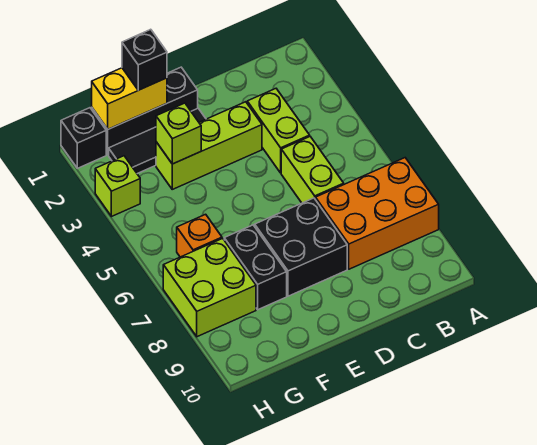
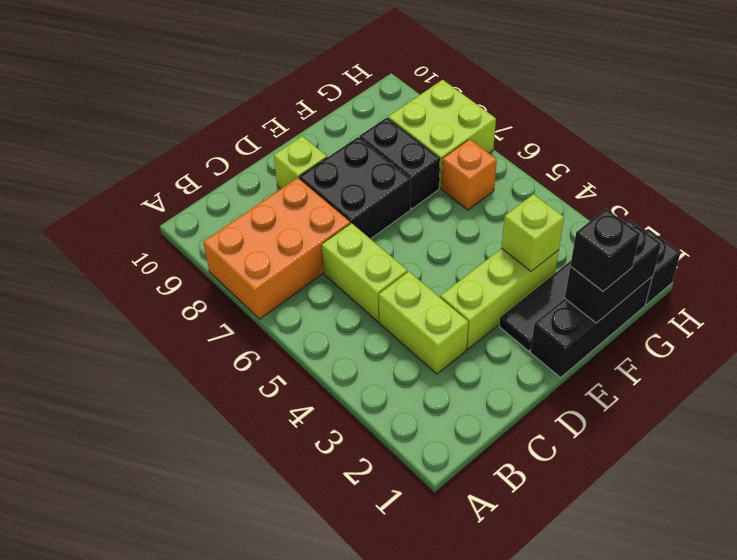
yellow 1x2 brick [92,68,167,129] -> black 1x2 brick [565,220,661,323]
lime 1x1 brick [95,156,140,217] -> lime 1x1 brick moved to [273,136,327,189]

